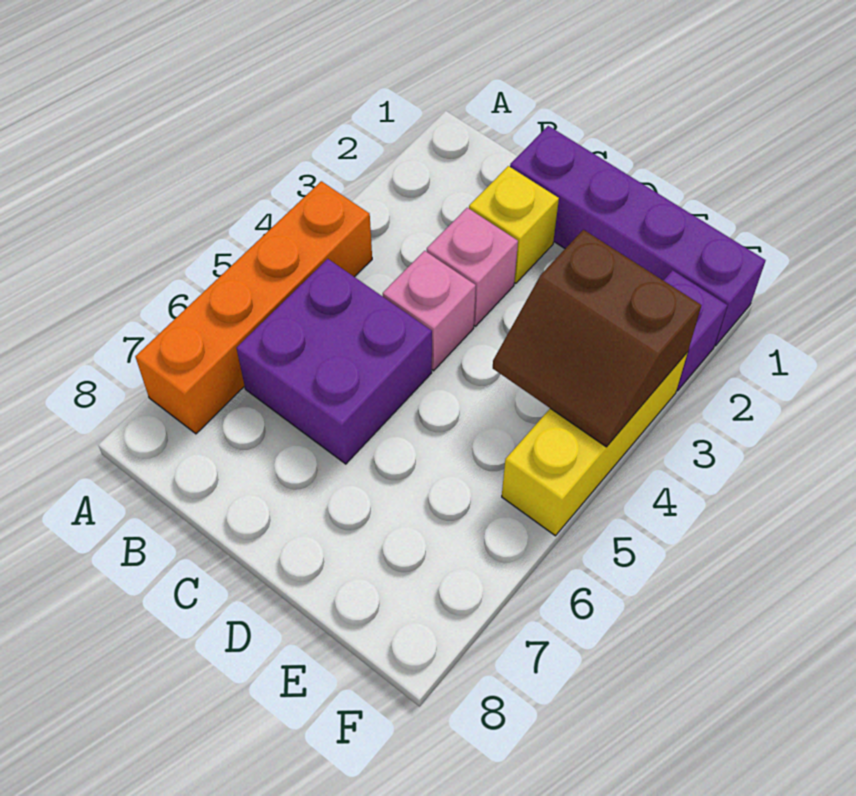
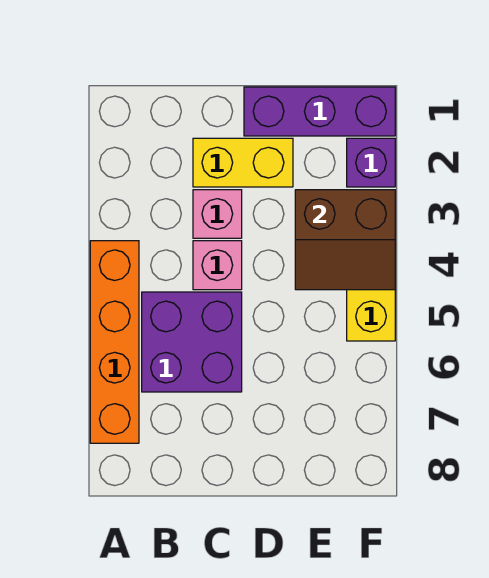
purple 1x4 brick [510,126,766,346] -> purple 1x3 brick [244,87,395,136]
yellow 1x1 brick [469,166,559,283] -> yellow 1x2 brick [193,138,293,187]

